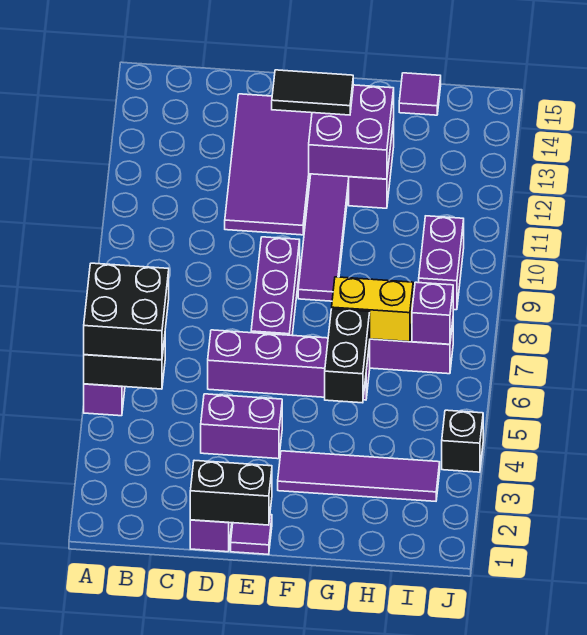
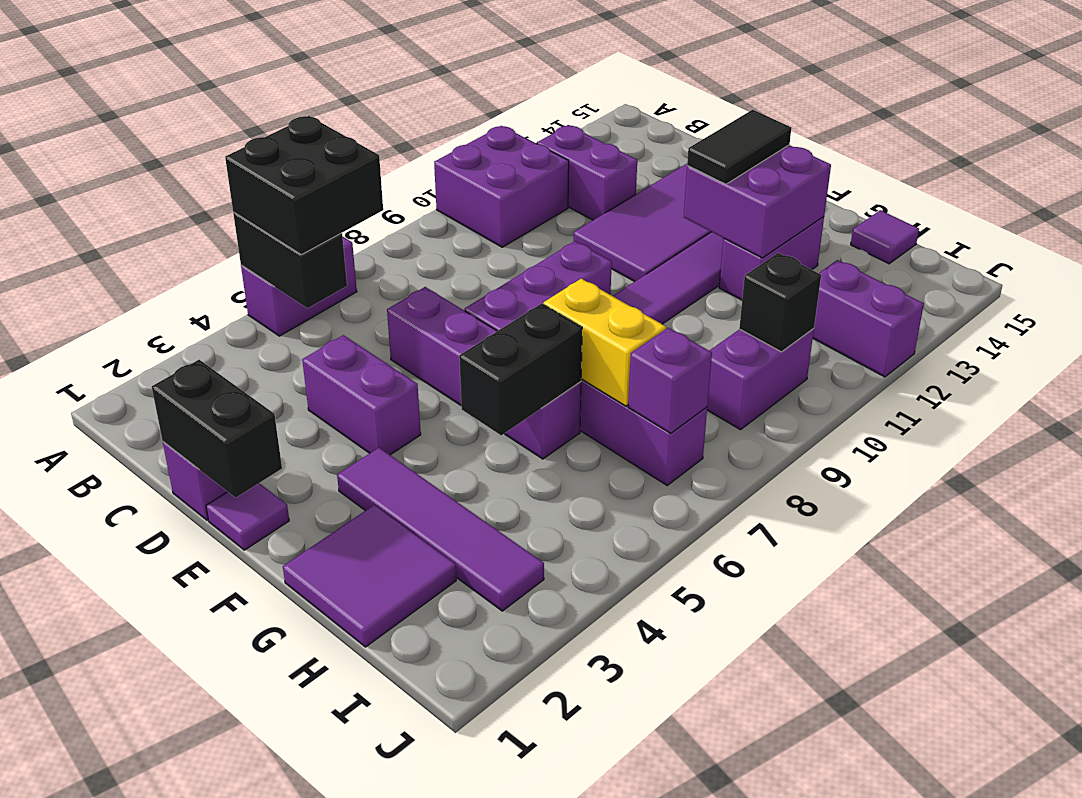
none -> purple 2x2 brick [434,126,569,247]
none -> purple 1x2 brick [537,125,637,220]
black 1x2 tile [272,70,353,115] -> black 1x2 tile turned to [687,110,791,184]
none -> purple 2x2 tile [283,505,456,647]
none -> purple 1x2 brick [813,260,924,377]
black 1x1 brick [442,410,483,472] -> black 1x1 brick moved to [739,253,821,352]

